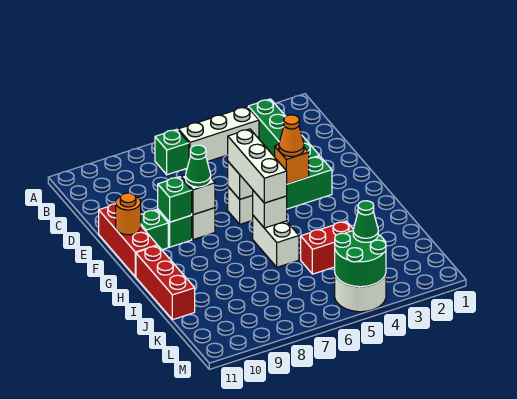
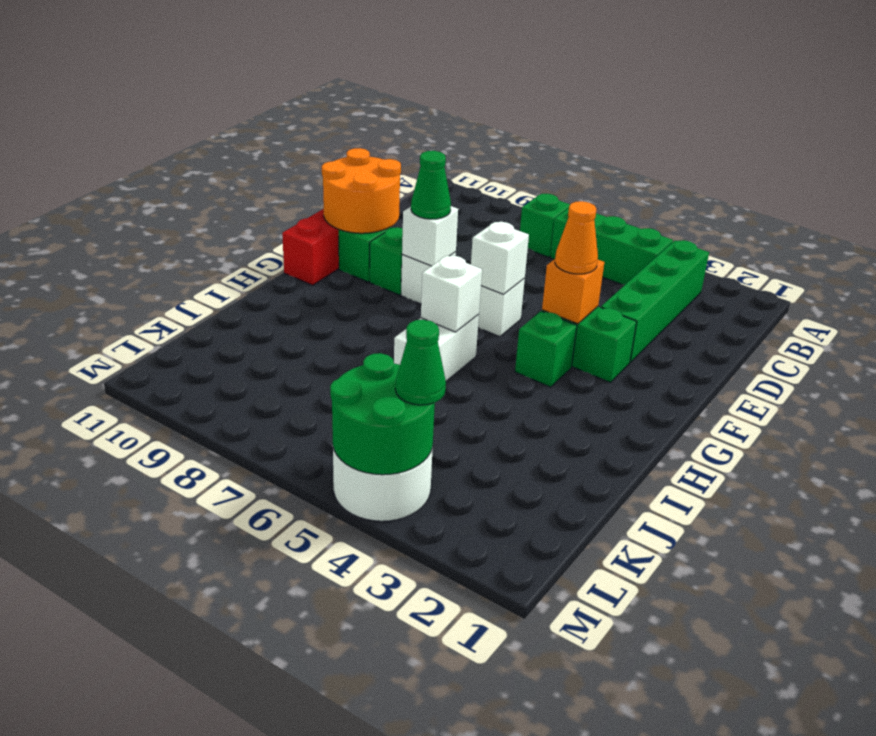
white 1x3 brick [178,107,259,162] -> green 1x3 brick [550,208,673,284]
white 1x3 brick [228,129,287,203] -> none
green 1x1 brick [158,177,192,222] -> green 1x1 brick moved to [515,311,577,387]
orange 1x1 round brick [116,193,141,235] -> orange 2x2 round brick [322,148,401,233]
red 1x3 brick [136,246,195,320] -> none
red 1x2 brick [301,221,353,274] -> none

